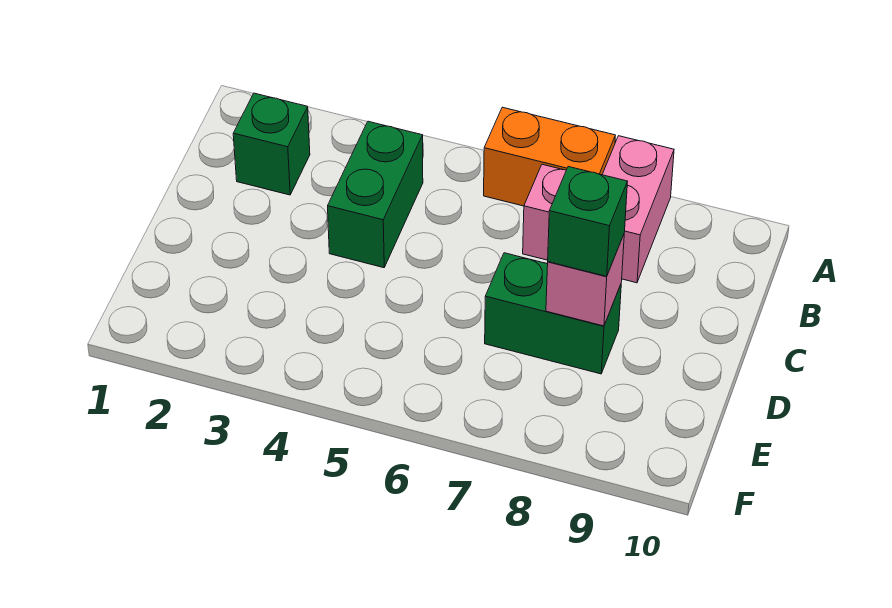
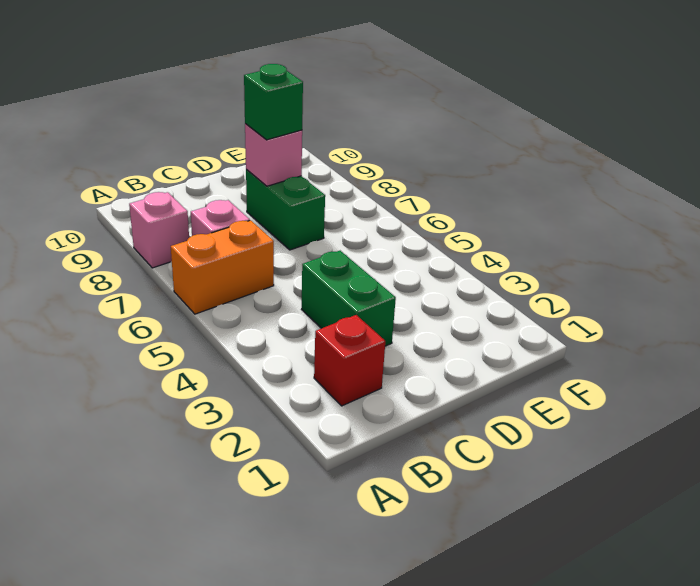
orange 1x2 brick [484,107,615,206] -> orange 1x2 brick turned to [171,220,274,314]
pink 1x2 brick [602,136,674,283] -> pink 1x1 brick [129,192,189,268]
green 1x1 brick [233,93,310,195] -> red 1x1 brick [314,315,385,406]
green 1x2 brick [328,121,423,268] -> green 1x2 brick turned to [302,251,396,346]

